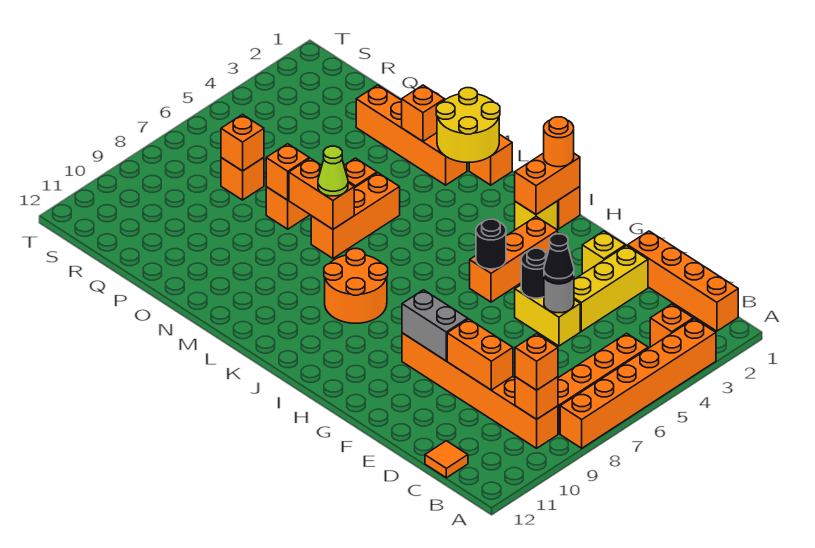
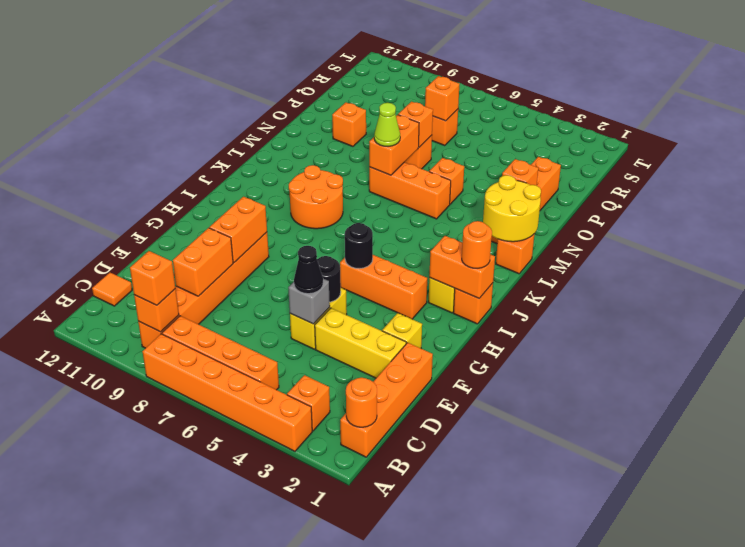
none -> orange 1x1 round brick [346,378,377,427]
grey 1x1 round brick [544,276,574,313] -> grey 1x1 brick [288,279,330,324]
grey 1x2 brick [402,290,468,361] -> orange 1x2 brick [209,197,267,263]
none -> orange 1x1 brick [332,103,366,146]

